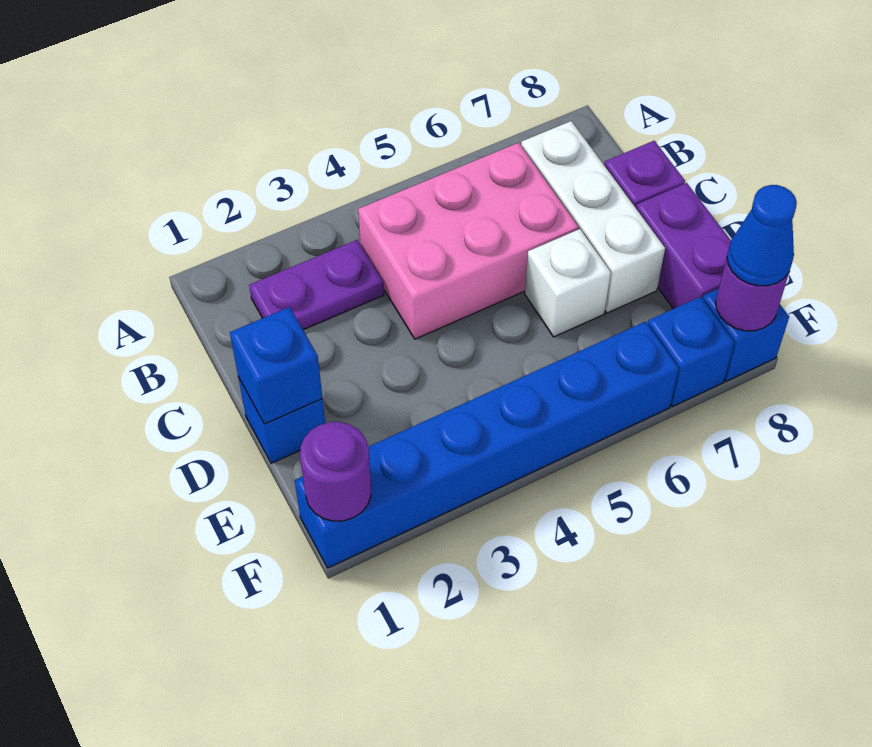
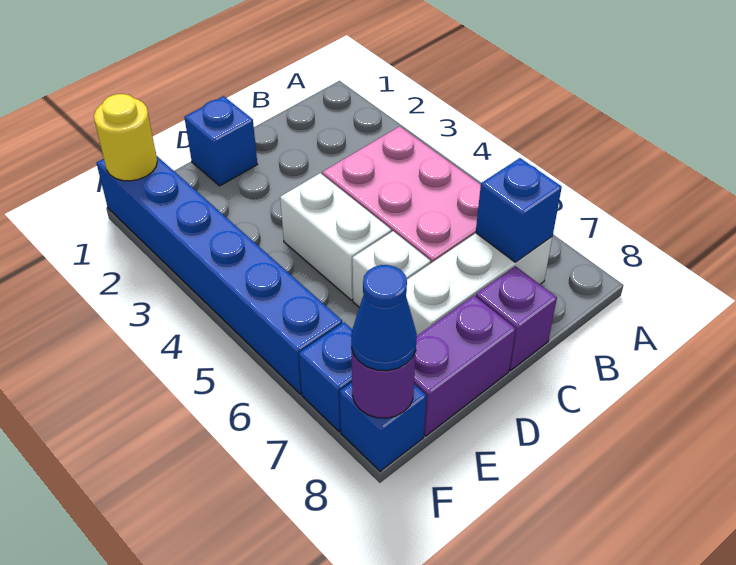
purple 1x2 plate [249,240,384,330] -> none
blue 1x1 brick [230,307,322,424] -> blue 1x1 brick moved to [476,158,562,262]
none -> white 1x2 brick [280,173,391,300]
purple 1x1 round brick [300,422,371,521] -> yellow 1x1 round brick [94,94,157,181]

